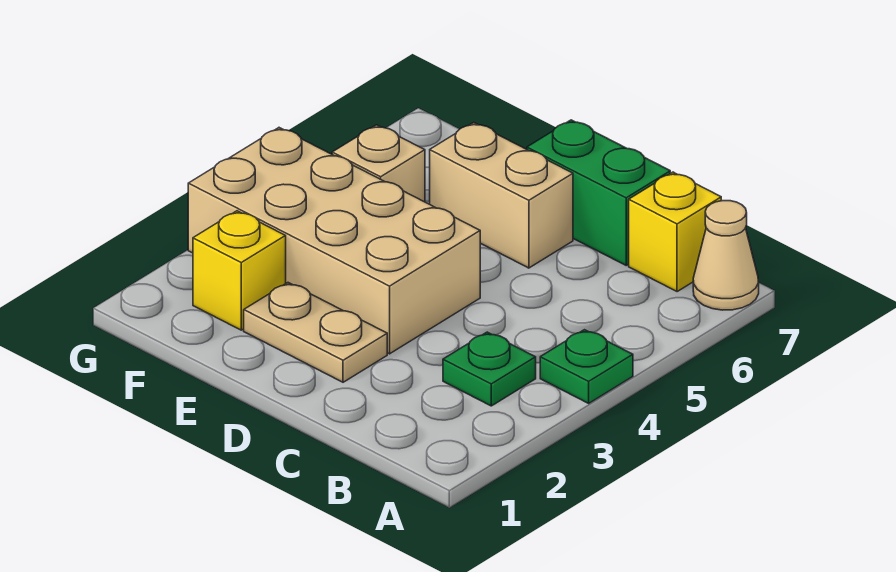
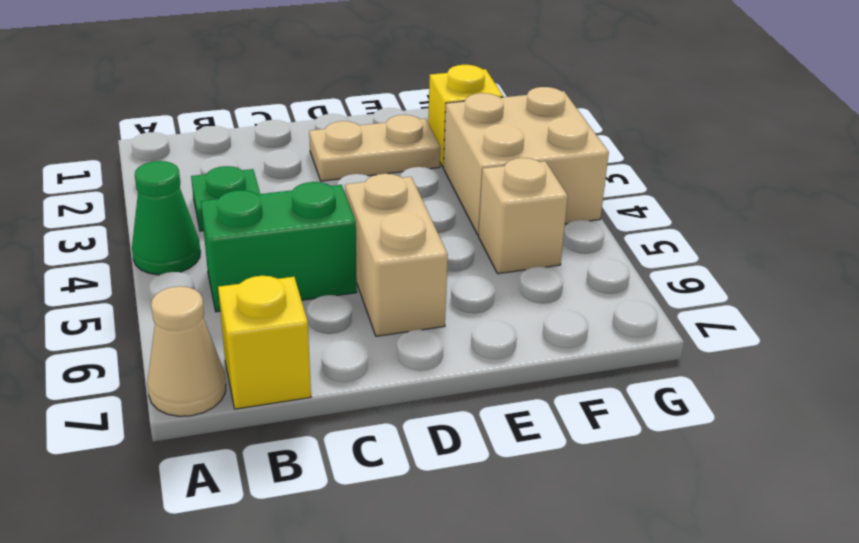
green 1x1 plate [540,330,633,403] -> green 1x1 cone [132,161,200,275]
green 1x2 brick [527,120,670,265] -> green 1x2 brick moved to [201,182,357,312]
tan 2x4 brick [188,128,480,354] -> tan 2x2 brick [443,87,609,235]
tan 1x2 brick [430,123,573,268] -> tan 1x2 brick turned to [345,174,448,336]

